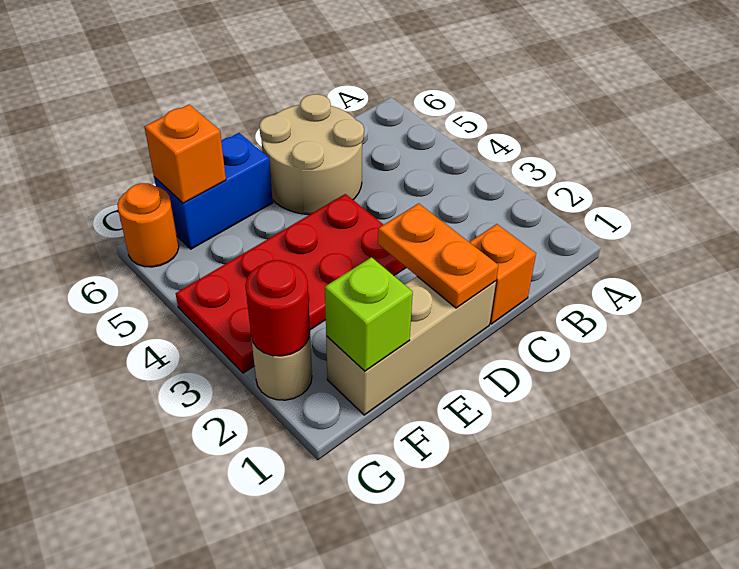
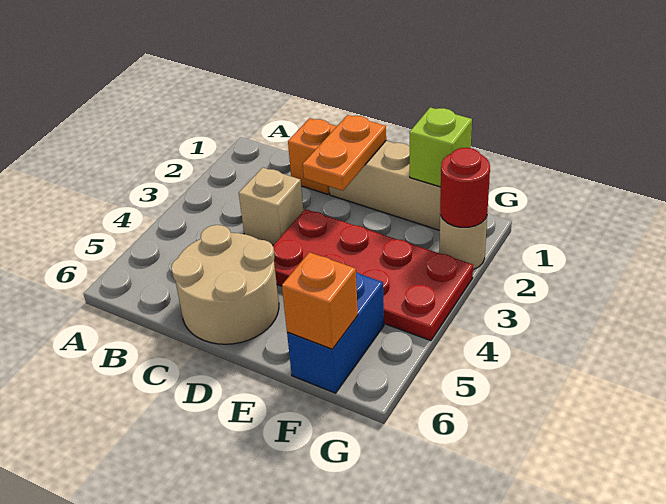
none -> tan 1x1 brick [239,168,303,245]
blue 1x2 brick [154,133,273,249] -> blue 1x2 brick turned to [287,272,384,393]
orange 1x1 round brick [117,183,179,267] -> none

